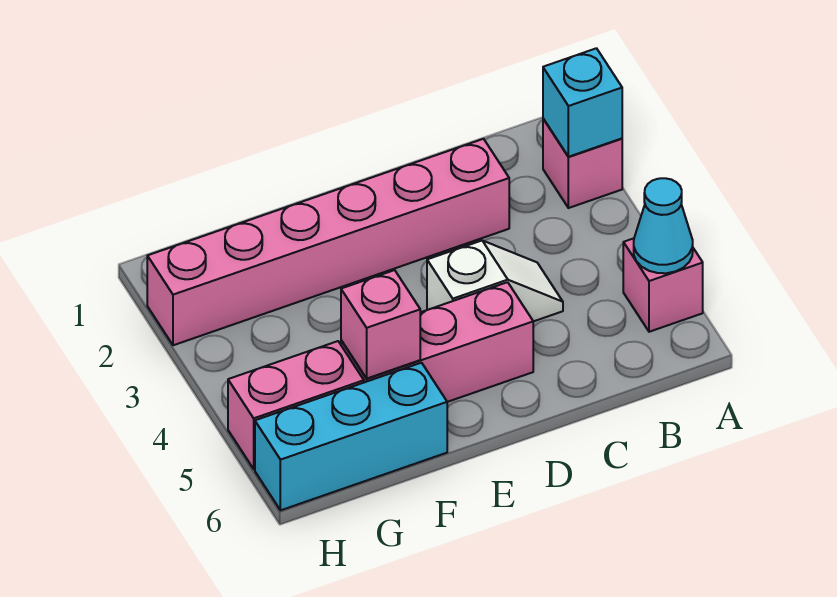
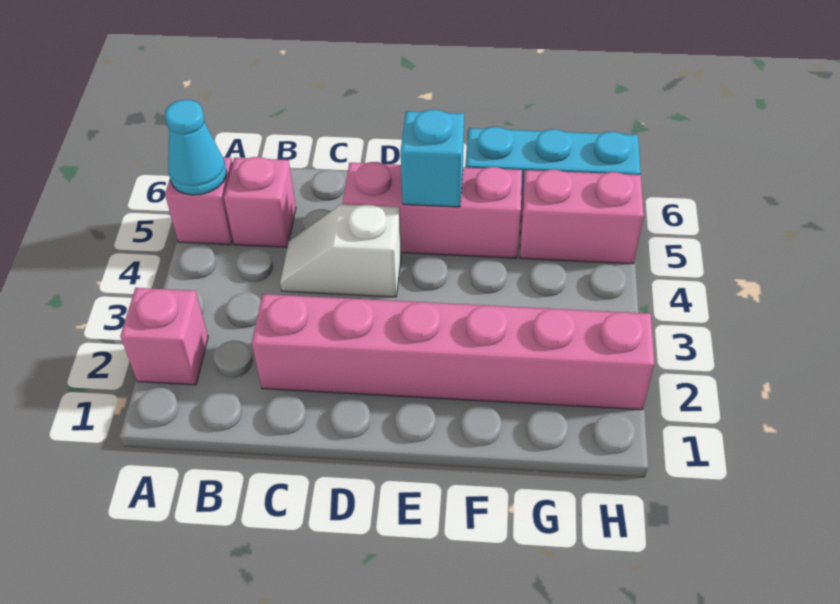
cyan 1x1 brick [543,48,622,157] -> cyan 1x1 brick moved to [401,109,464,207]
pink 1x1 brick [341,270,420,378] -> pink 1x1 brick moved to [224,157,296,247]

